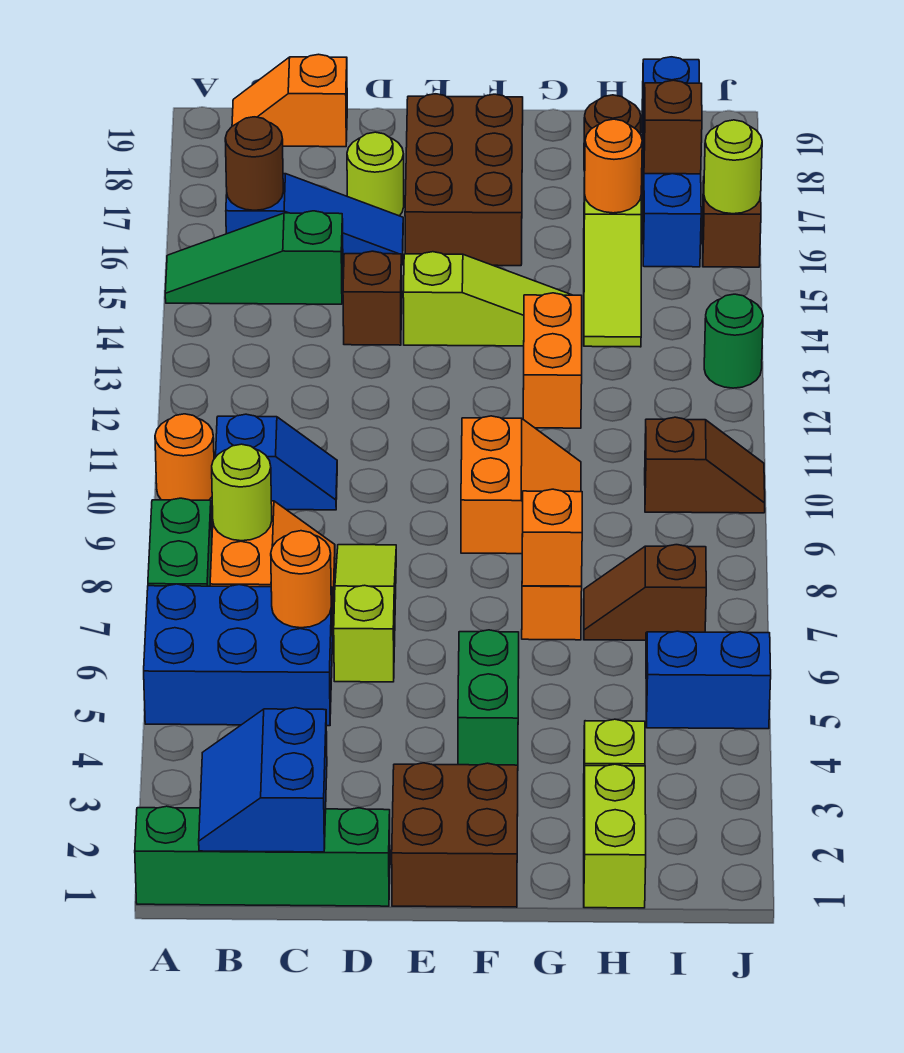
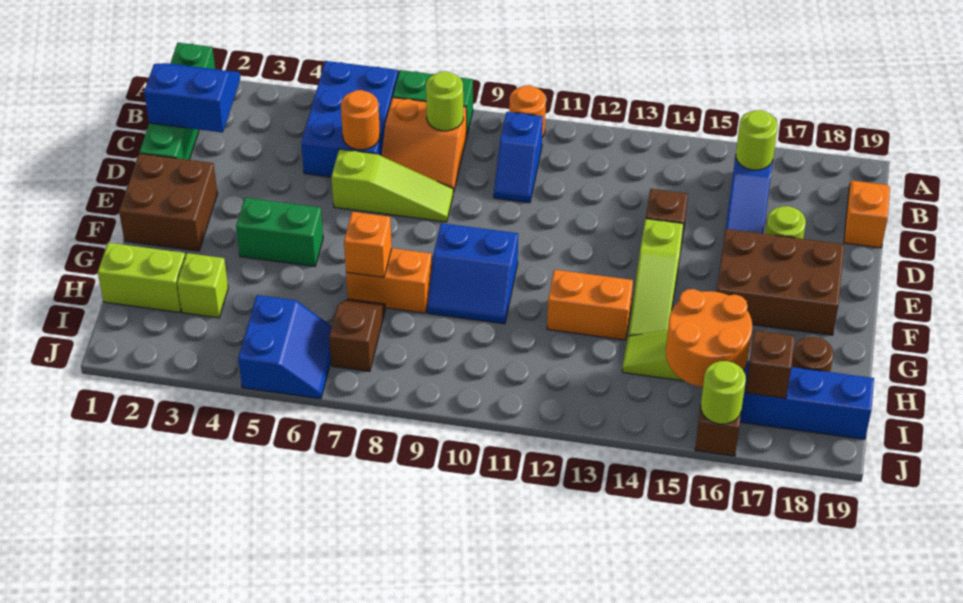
green 1x3 slope [165,211,343,304] -> none
brown 1x1 round brick [225,117,283,210] -> lime 1x1 round brick [736,110,778,170]
orange 2x2 slope [461,416,581,554] -> blue 2x2 slope [427,223,518,324]
orange 1x1 round brick [585,119,642,213] -> orange 2x2 round brick [666,289,752,387]
brown 1x2 slope [645,417,765,513] -> none
green 1x1 round brick [704,294,763,388] -> none

